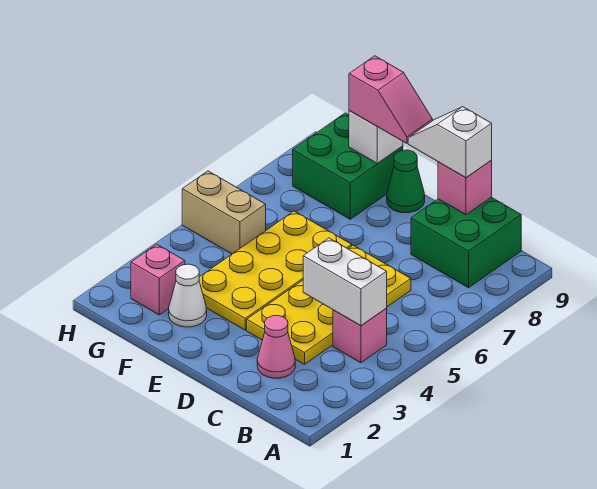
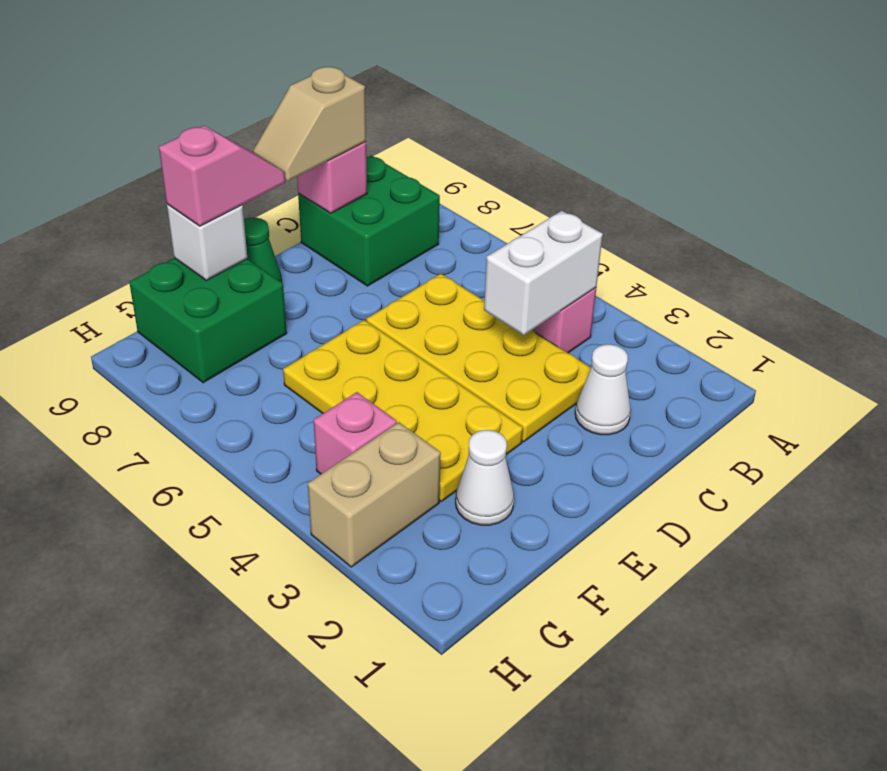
pink 1x1 cone [257,316,295,378] -> white 1x1 cone [575,344,631,435]
white 1x2 slope [408,107,492,178] -> tan 1x2 slope [253,67,366,181]
pink 1x1 brick [131,244,185,315] -> pink 1x1 brick moved to [314,392,397,474]
tan 1x2 brick [182,171,266,254] -> tan 1x2 brick moved to [308,422,441,567]

